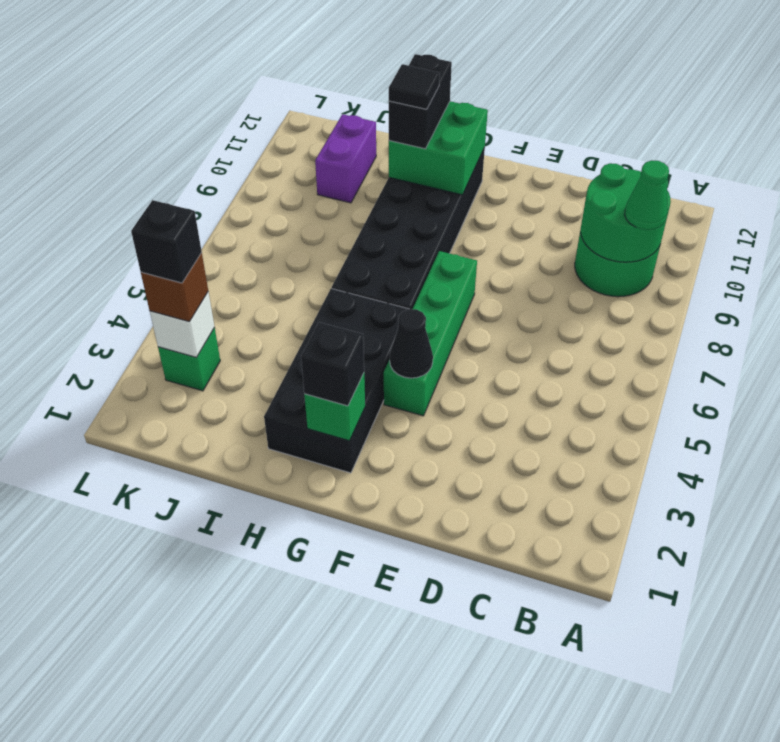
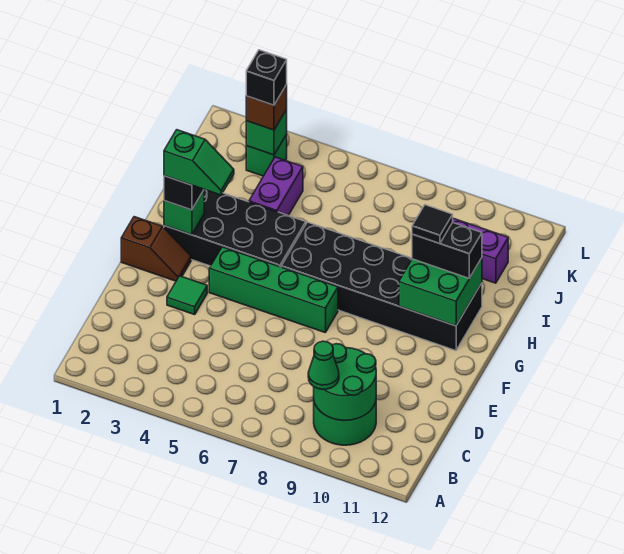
none -> green 1x1 tile [167,276,207,315]
none -> brown 1x2 slope [121,217,191,281]
black 1x1 cone [390,309,433,378] -> none
none -> green 1x2 slope [164,130,234,195]
none -> purple 1x2 brick [249,157,303,216]
white 1x1 brick [150,292,214,357] -> green 1x1 brick [246,110,287,155]

